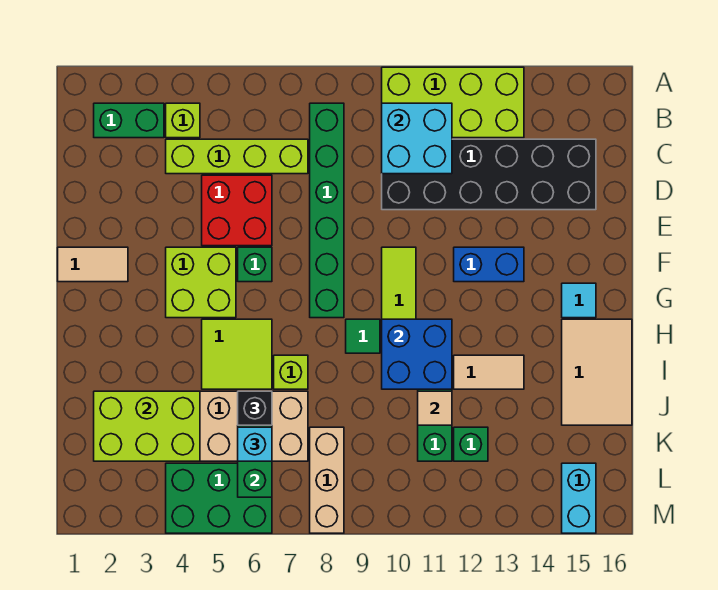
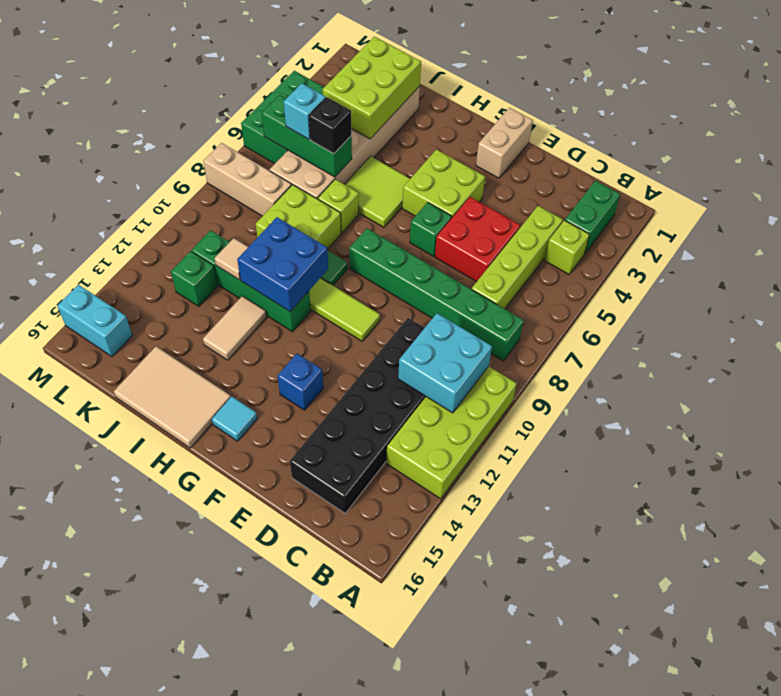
tan 1x2 tile [58,247,128,282] -> tan 1x2 brick [476,108,533,178]
blue 1x2 brick [454,247,524,282] -> blue 1x1 brick [277,354,323,410]
none -> lime 2x2 brick [256,185,341,249]

